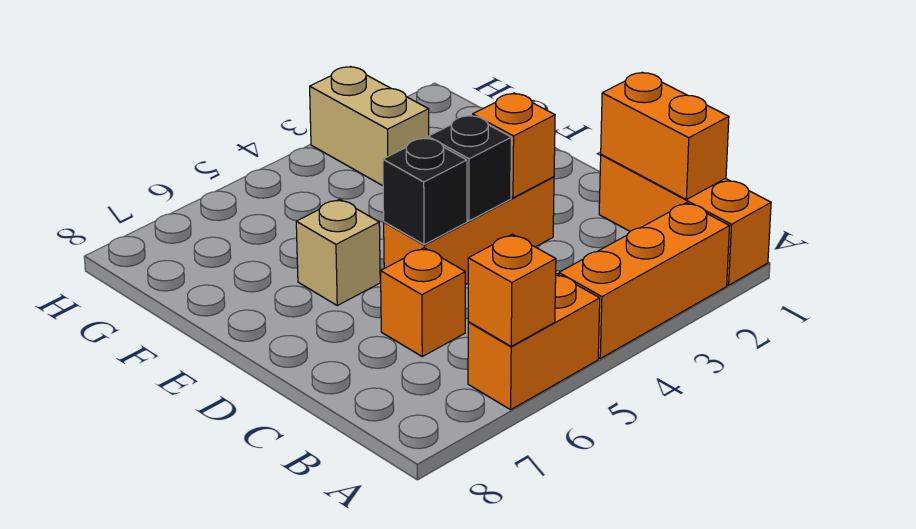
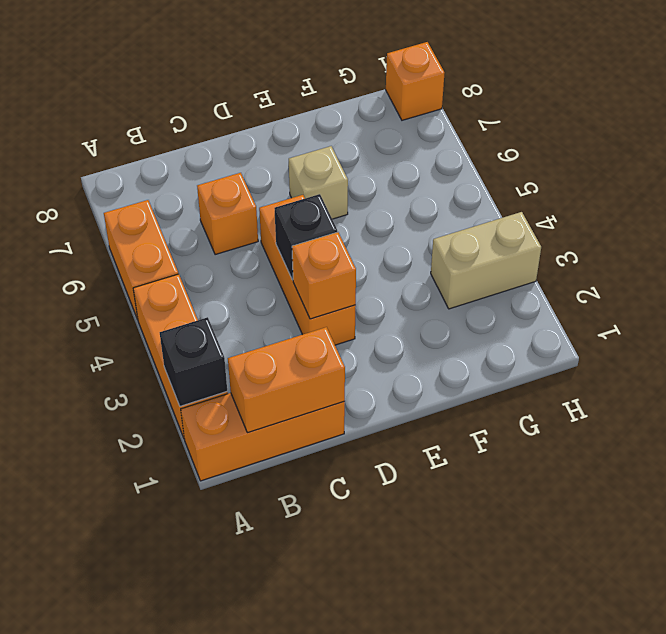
orange 1x1 brick [468,234,556,346] -> orange 1x1 brick moved to [386,42,445,120]
black 1x1 brick [383,138,467,245] -> black 1x1 brick moved to [160,317,227,406]

